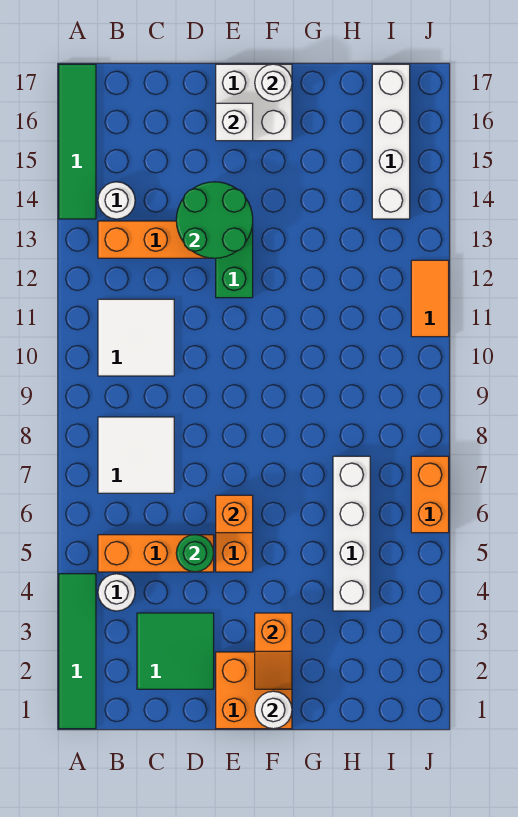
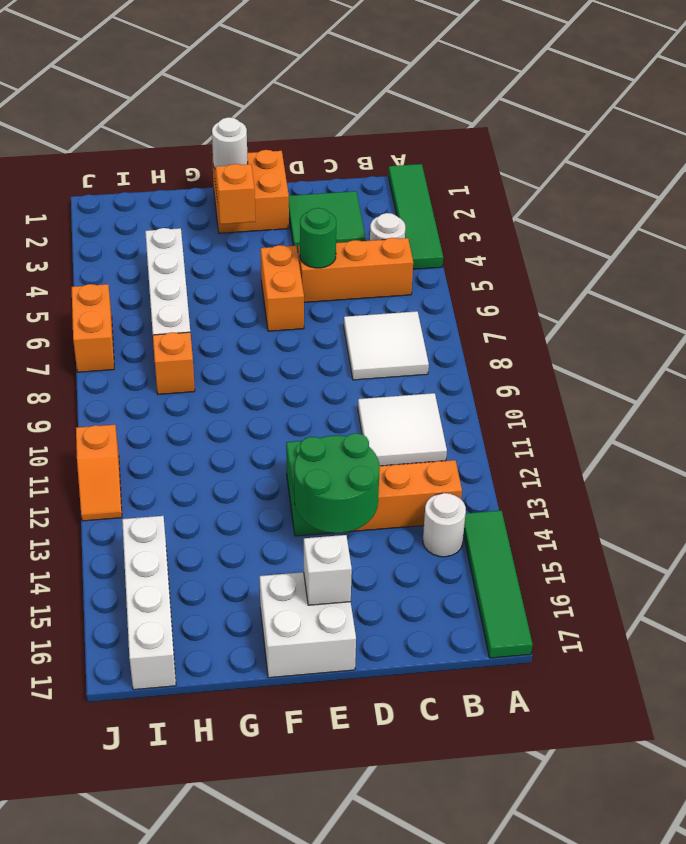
orange 1x1 brick [216,495,253,533] -> orange 1x1 brick moved to [153,332,195,394]
white 1x1 round brick [255,64,292,102] -> none
orange 1x2 tile [411,260,449,337] -> orange 1x2 slope [76,425,122,521]

